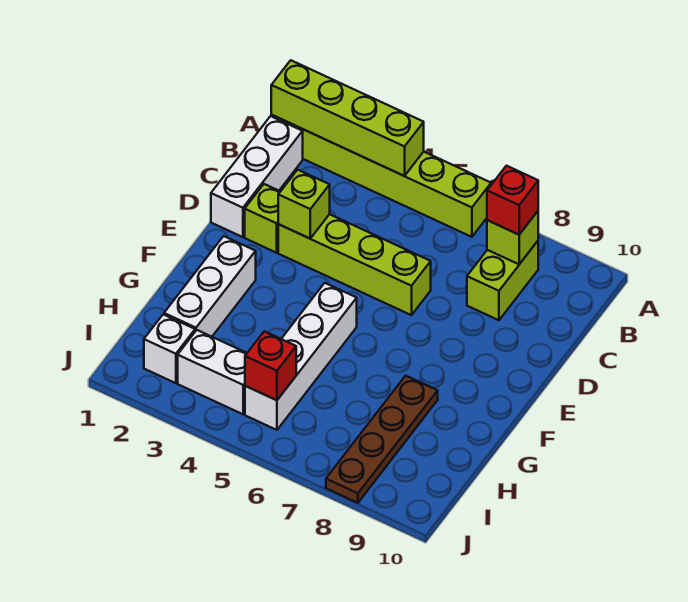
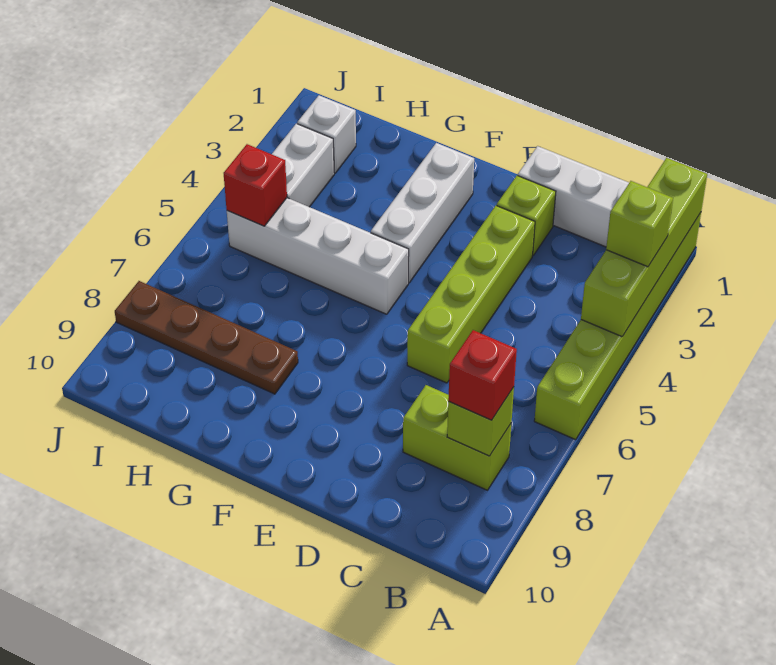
lime 1x1 brick [278,170,330,238] -> lime 1x1 brick moved to [606,181,673,267]
white 1x3 brick [164,236,256,337] -> white 1x3 brick turned to [371,143,474,283]

